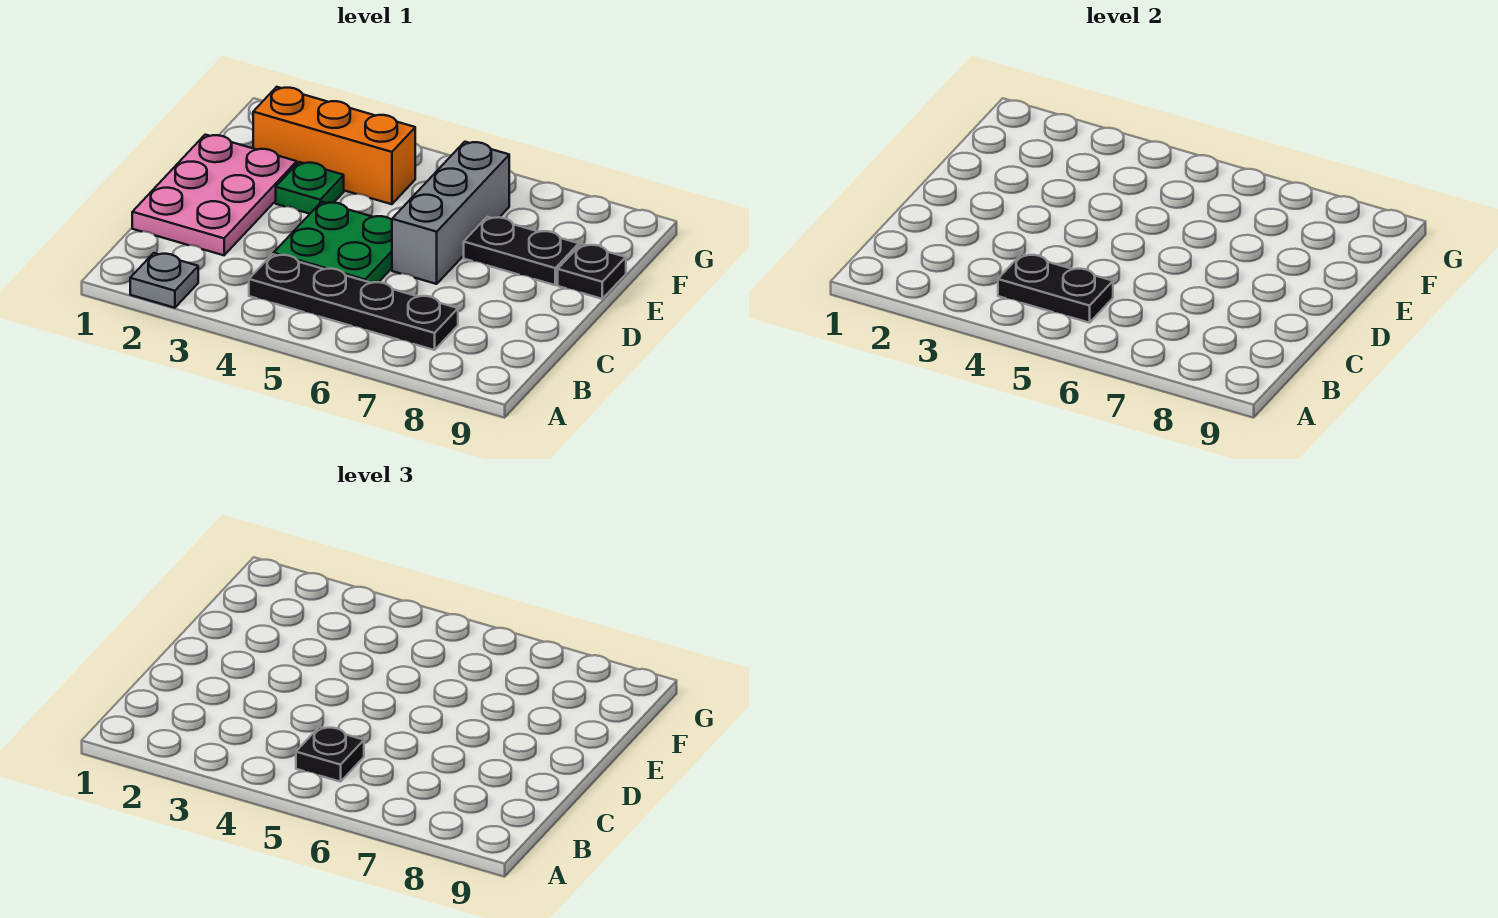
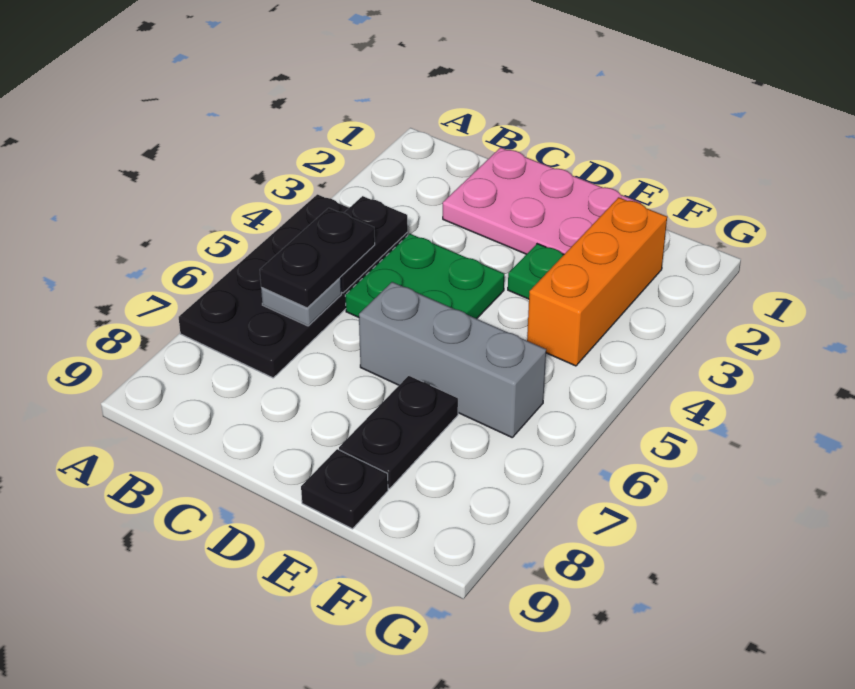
grey 1x1 plate [130,253,198,308] -> grey 1x1 plate moved to [261,277,341,326]
black 1x4 plate [249,254,458,350] -> black 2x4 plate [179,194,408,378]
black 1x1 plate [296,727,364,782] -> black 1x2 plate [260,208,375,308]

